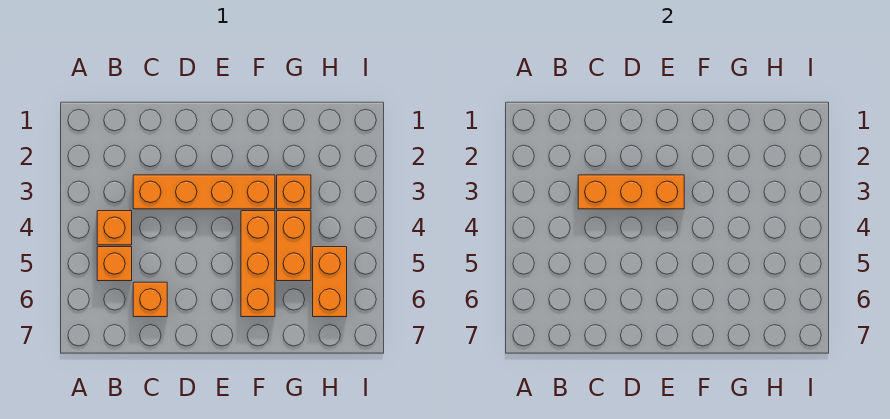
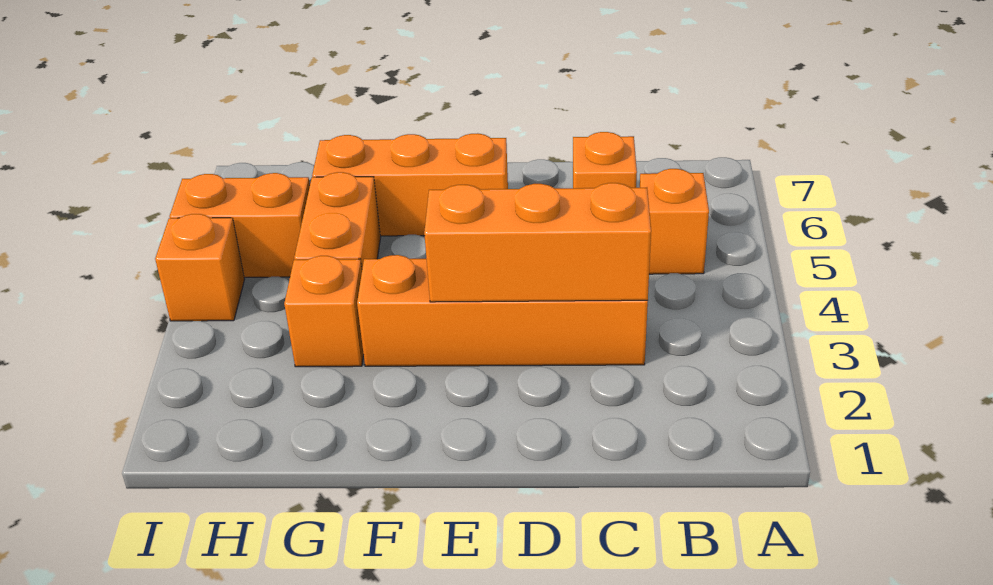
orange 1x1 brick [97,211,132,245] -> orange 1x1 brick moved to [155,214,245,321]
orange 1x3 brick [241,211,275,317] -> orange 1x3 brick turned to [312,133,508,236]
orange 1x2 brick [313,247,347,317] -> orange 1x2 brick turned to [170,173,310,277]

